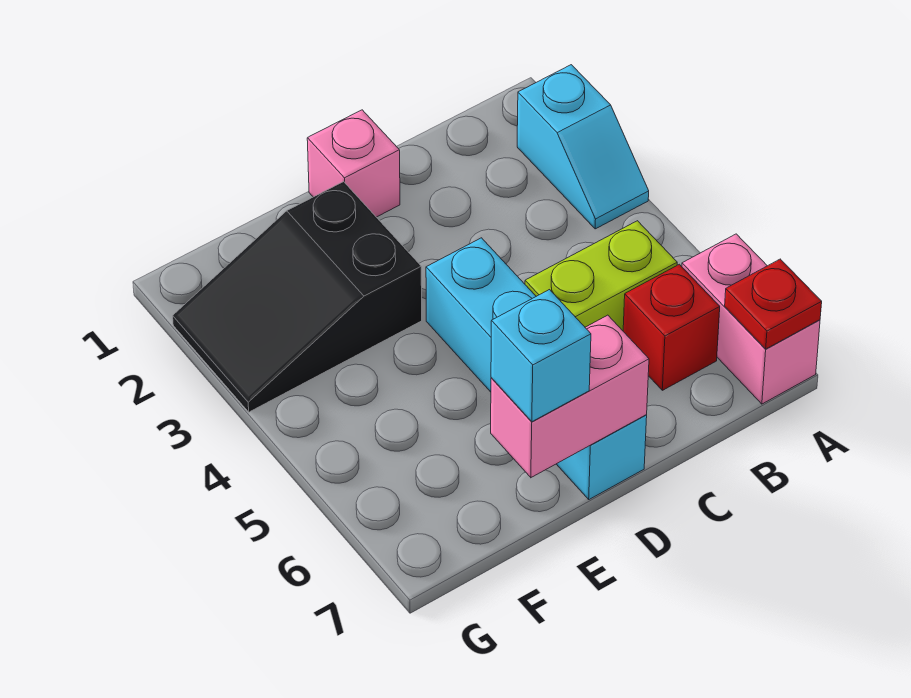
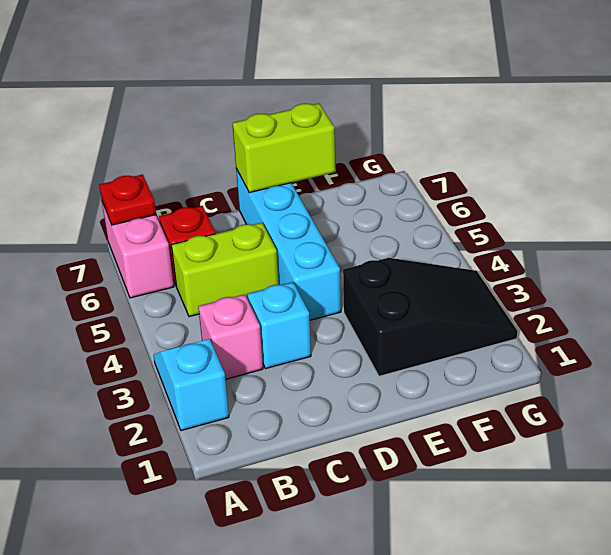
pink 1x1 brick [307,110,400,217] -> pink 1x1 brick moved to [198,294,263,379]
pink 1x2 brick [491,315,649,477] -> lime 1x2 brick [233,103,335,193]
cyan 1x1 brick [491,290,591,422] -> cyan 1x1 brick moved to [247,282,311,369]

